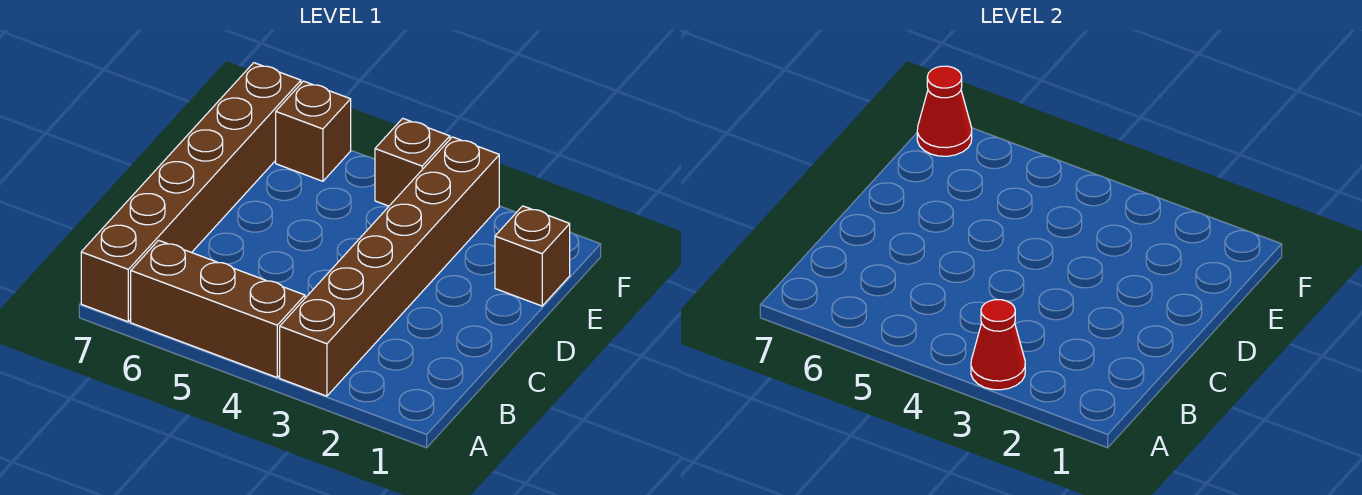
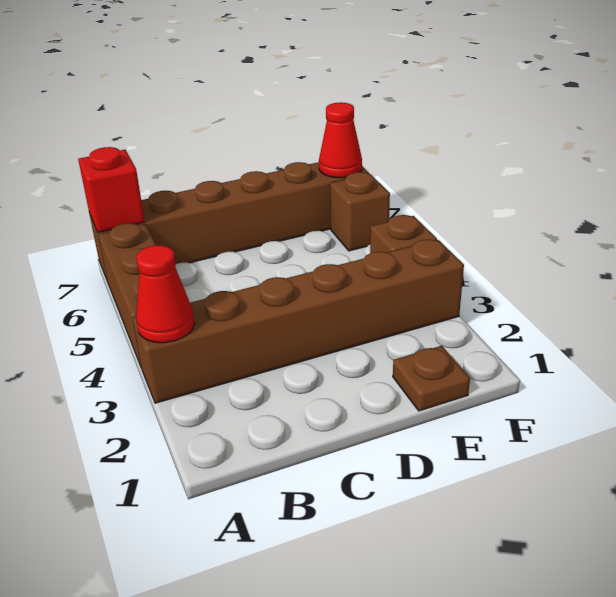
none -> red 1x1 brick [78,147,145,232]
brown 1x1 brick [495,206,570,306] -> brown 1x1 plate [393,346,470,411]

